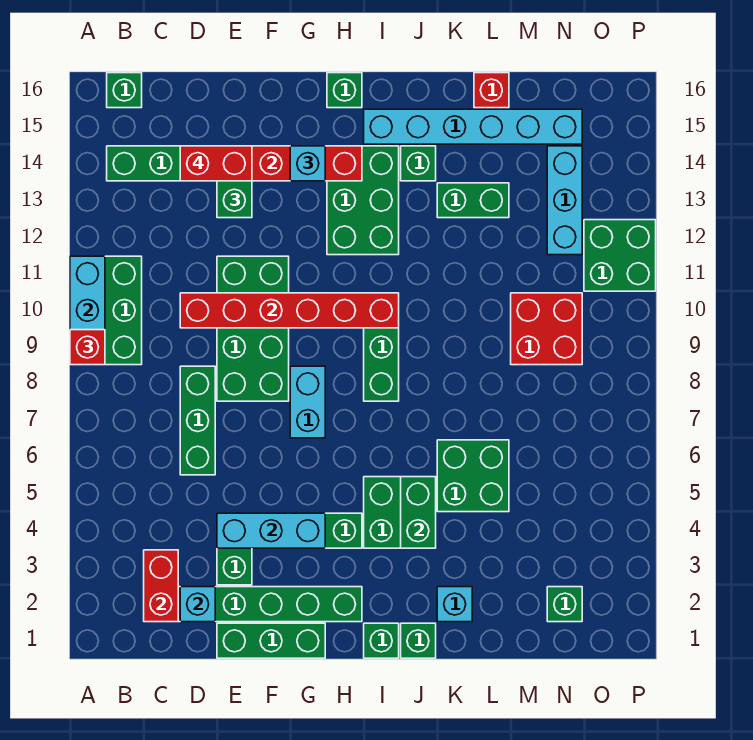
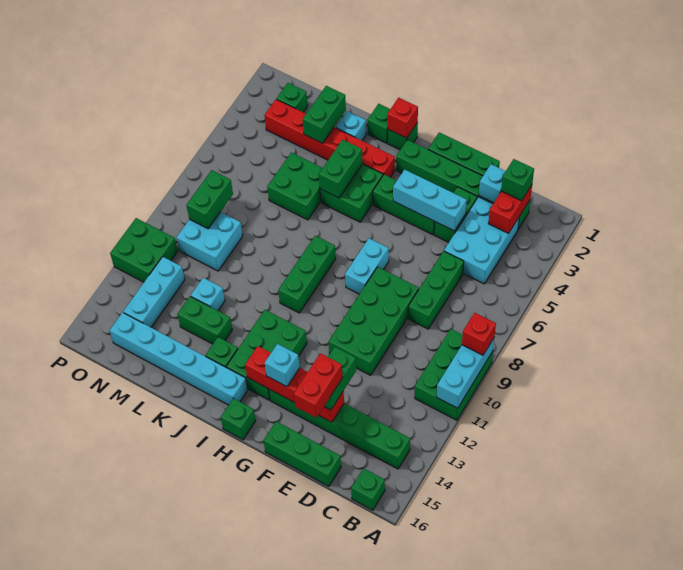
none -> green 1x1 brick [501,159,534,201]
none -> cyan 2x3 brick [444,197,519,284]
red 1x6 brick [180,293,399,328] -> red 1x6 brick moved to [264,99,395,177]
red 1x2 brick [180,146,252,181] -> red 1x2 brick turned to [294,353,343,418]
none -> green 1x3 brick [264,421,341,486]
none -> green 1x2 brick [303,86,346,143]
none -> cyan 1x1 brick [191,278,225,311]
red 1x1 brick [474,73,509,108] -> red 1x1 brick moved to [387,98,418,138]
red 2x2 brick [511,293,582,365] -> cyan 2x2 brick [177,212,243,271]
none -> green 1x2 brick [186,170,233,229]

